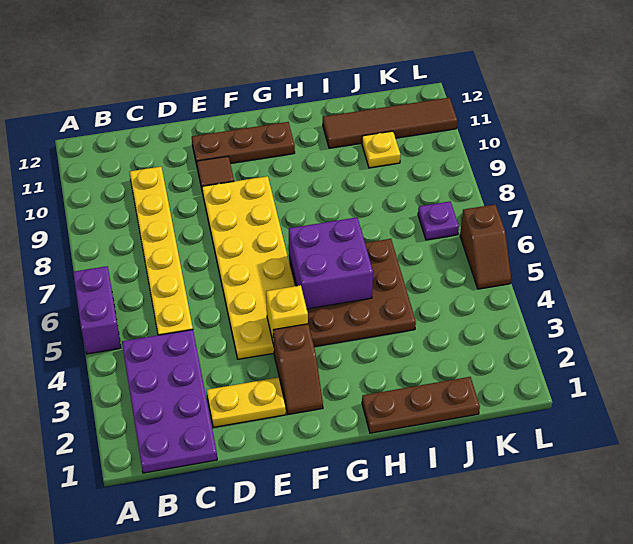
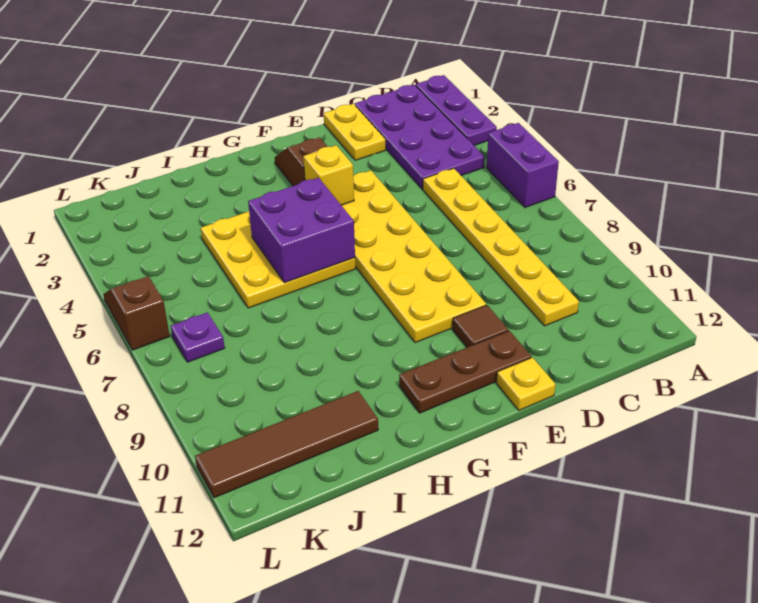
none -> purple 1x3 plate [416,75,497,145]
yellow 1x2 plate [207,377,286,427] -> yellow 1x2 plate turned to [324,104,386,160]
brown 3x3 plate [289,239,416,347] -> yellow 3x3 plate [201,212,356,308]
brown 1x3 plate [362,377,480,433] -> none
yellow 1x1 plate [362,131,401,168] -> yellow 1x1 plate moved to [497,358,555,410]

